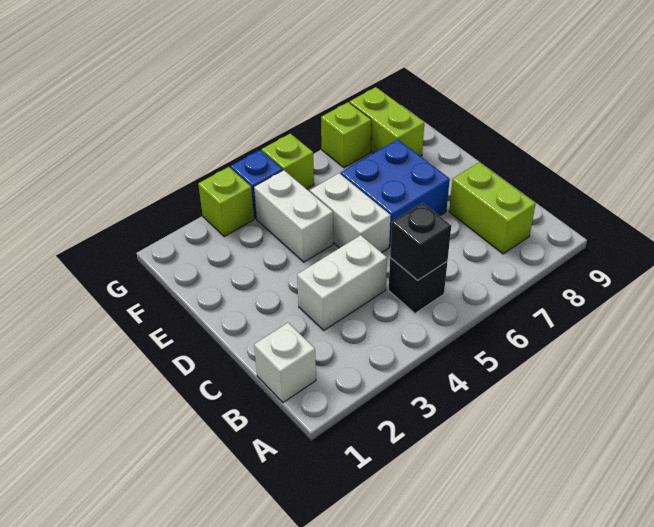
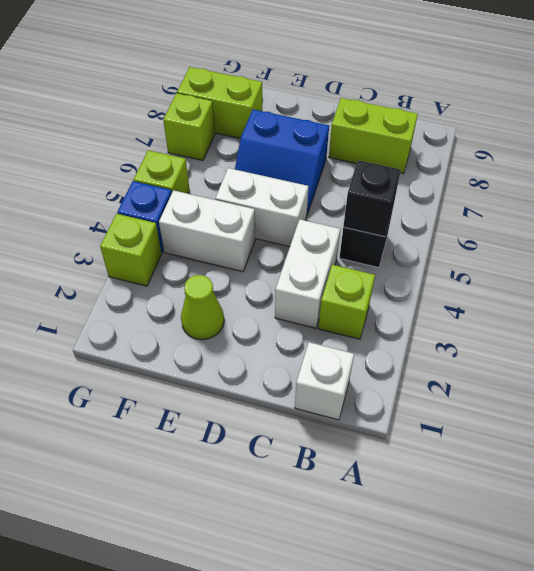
none -> lime 1x1 brick [318,265,375,339]
blue 2x2 brick [341,139,450,247] -> blue 2x2 slope [235,109,329,215]
none -> lime 1x1 cone [181,275,224,340]

